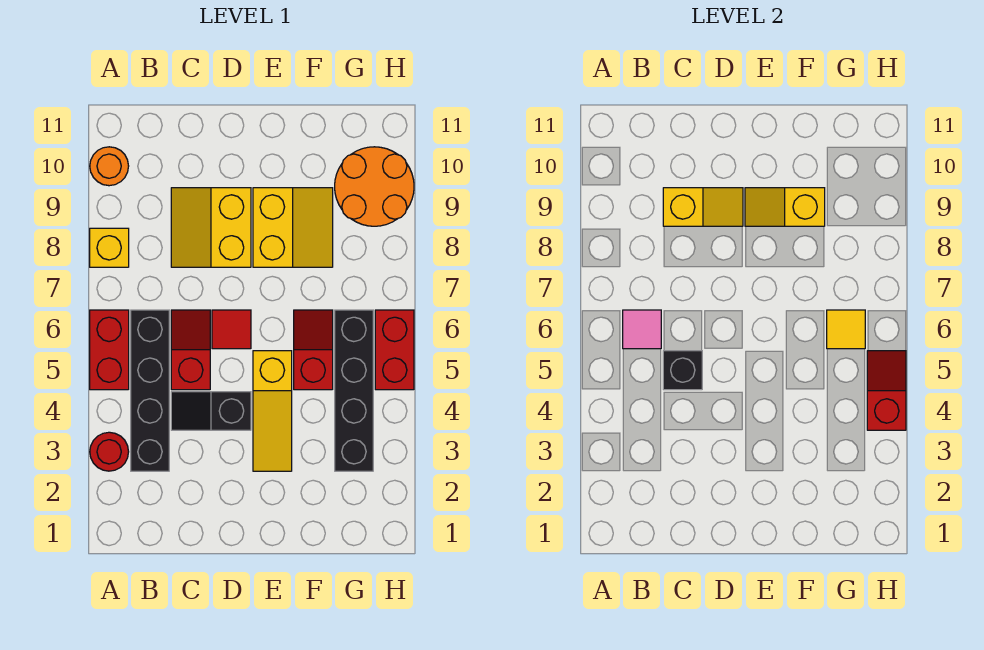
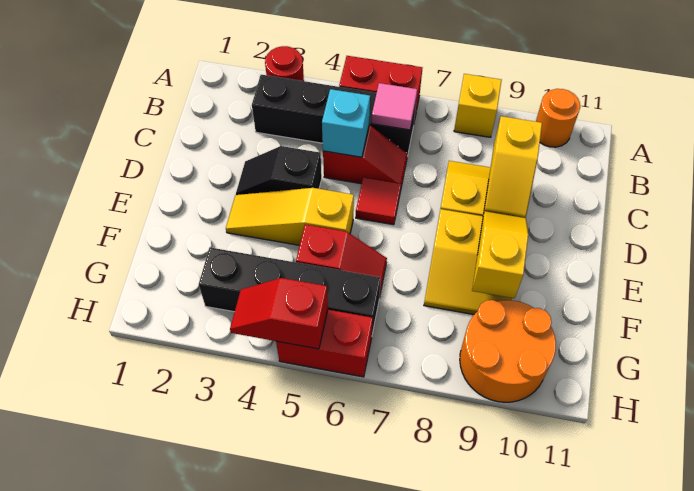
black 1x2 slope [171,392,251,430] -> black 1x2 slope turned to [236,146,322,195]
black 1x1 brick [663,351,702,390] -> cyan 1x1 brick [322,89,370,157]
yellow 1x1 tile [827,310,865,349] -> none
red 1x2 slope [867,351,906,430] -> red 1x2 slope turned to [230,278,328,349]

